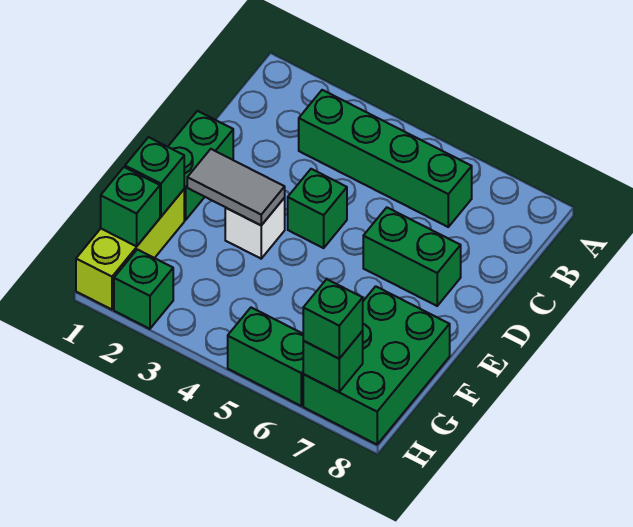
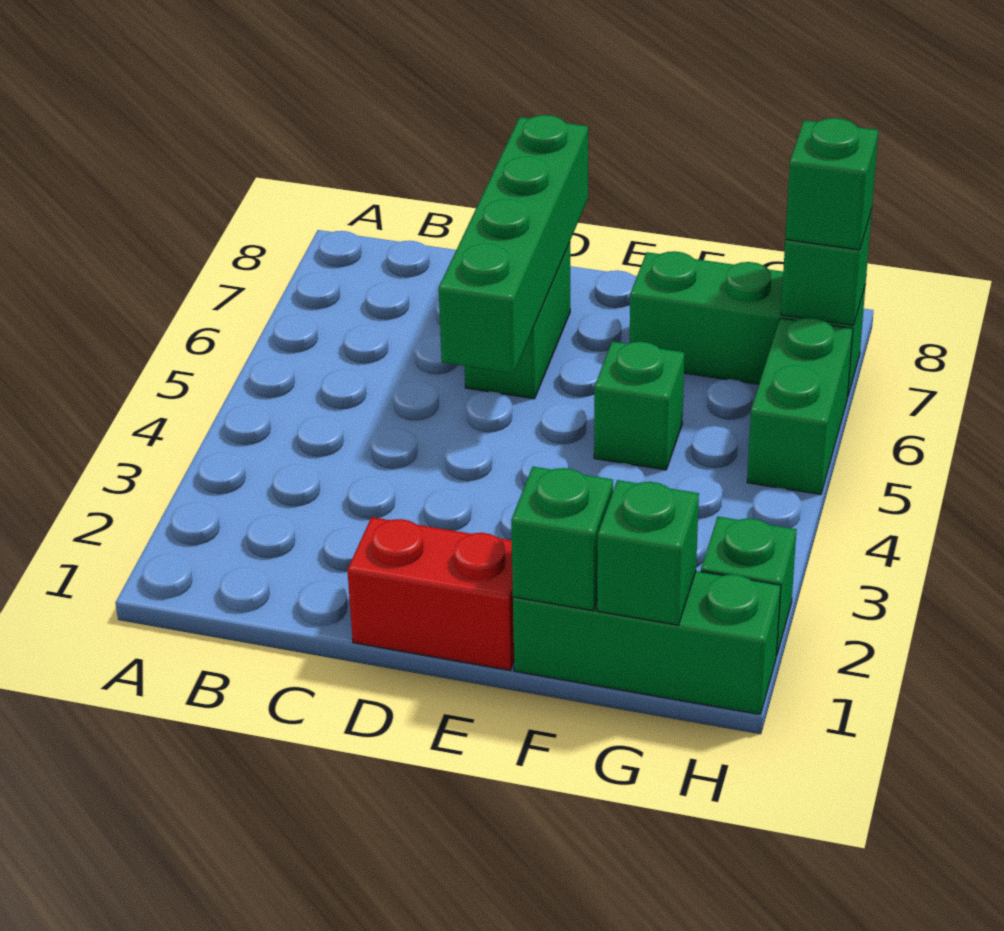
green 1x4 brick [299,90,472,227] -> green 1x4 brick moved to [439,115,588,373]
green 1x2 brick [168,111,233,220] -> red 1x2 brick [347,517,514,670]
green 1x1 brick [288,169,347,248] -> green 1x1 brick moved to [594,342,684,470]
grey 1x2 tile [187,149,285,225] -> none
white 1x1 brick [225,198,285,259] -> none
lime 1x3 brick [76,190,184,310] -> green 1x3 brick [513,571,781,715]
green 2x3 brick [303,286,450,444] -> green 1x3 brick [630,251,866,398]

